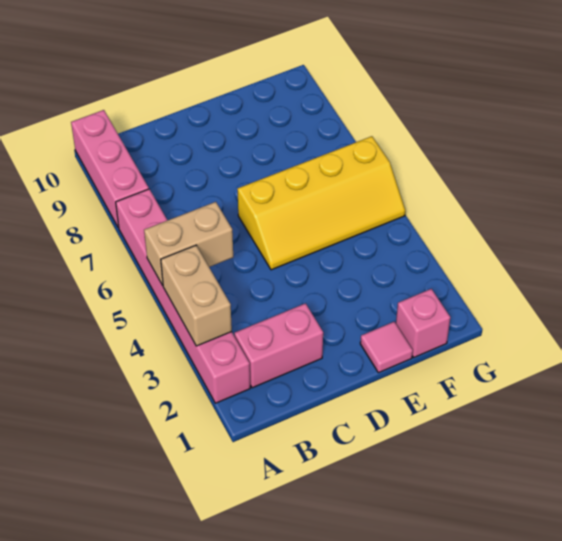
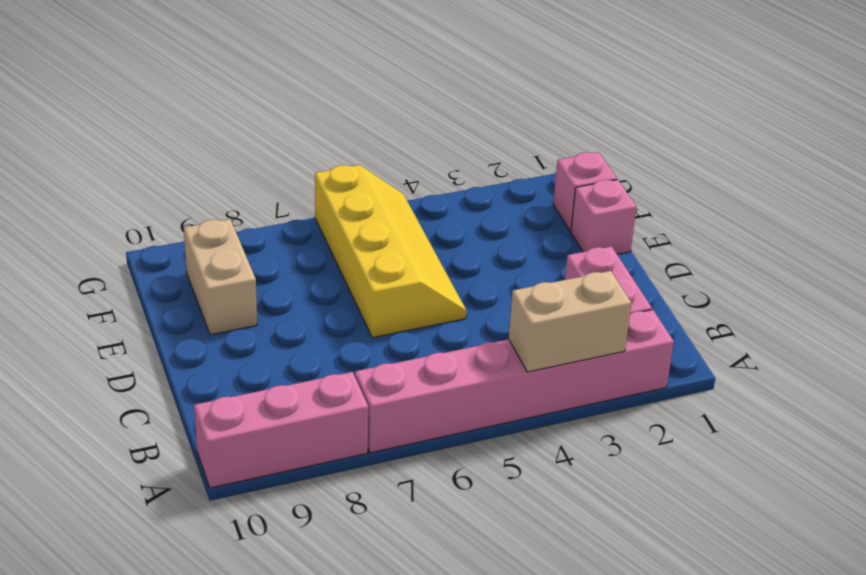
tan 1x2 brick [144,202,233,285] -> tan 1x2 brick moved to [184,219,257,335]
pink 1x1 tile [360,322,413,373] -> pink 1x1 brick [571,180,636,254]

